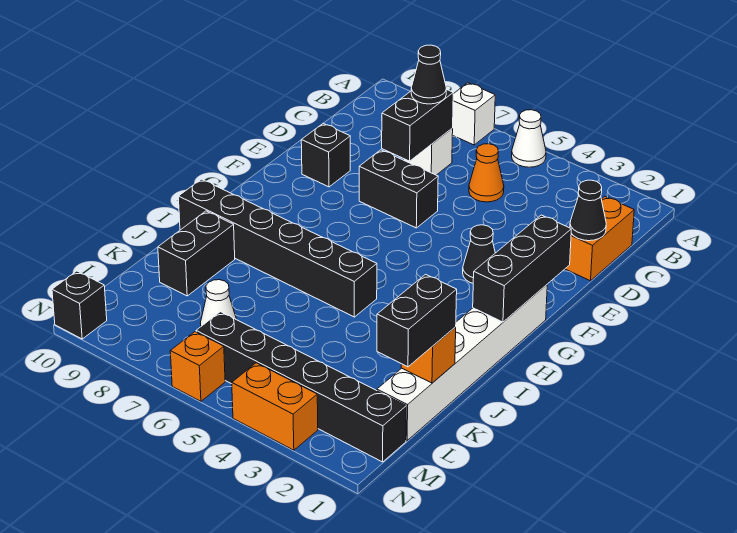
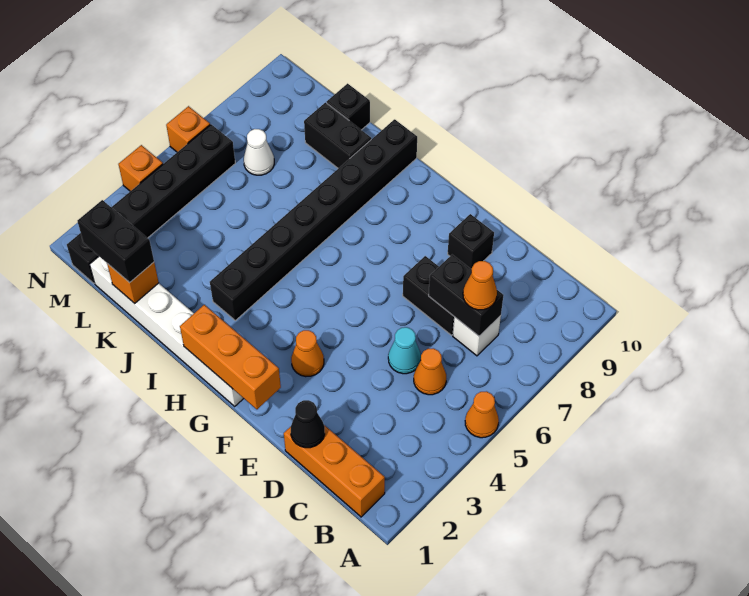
white 1x1 cone [512,110,546,167] -> orange 1x1 cone [465,391,499,438]
white 1x1 brick [452,83,495,145] -> none
orange 1x2 brick [565,196,634,281] -> orange 1x3 brick [284,425,385,517]
black 1x1 cone [411,45,446,104] -> orange 1x1 cone [463,261,497,310]
none -> cyan 1x1 cone [388,327,421,374]
black 1x2 brick [359,150,438,228] -> black 1x2 brick turned to [403,256,454,335]
black 1x3 brick [473,215,571,322] -> orange 1x3 brick [180,305,281,409]
black 1x1 cone [463,225,495,283] -> orange 1x1 cone [291,330,324,377]
black 1x6 brick [178,179,377,317] -> black 1x8 brick [210,119,417,321]
orange 1x2 brick [232,363,318,450] -> orange 1x1 brick [118,145,163,191]
black 1x1 brick [52,271,107,339] -> black 1x1 brick moved to [327,84,370,130]

